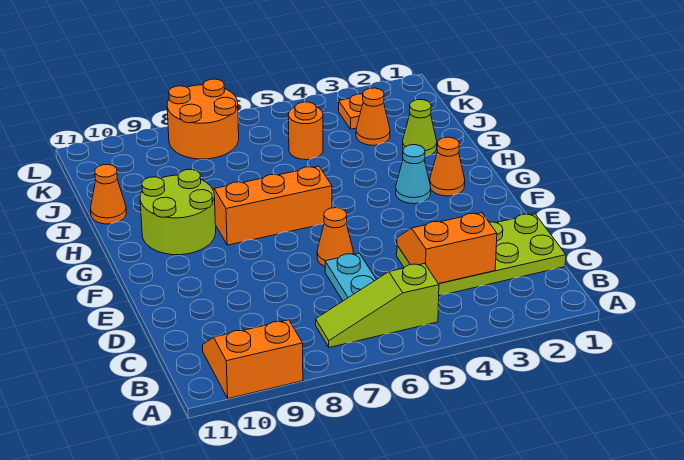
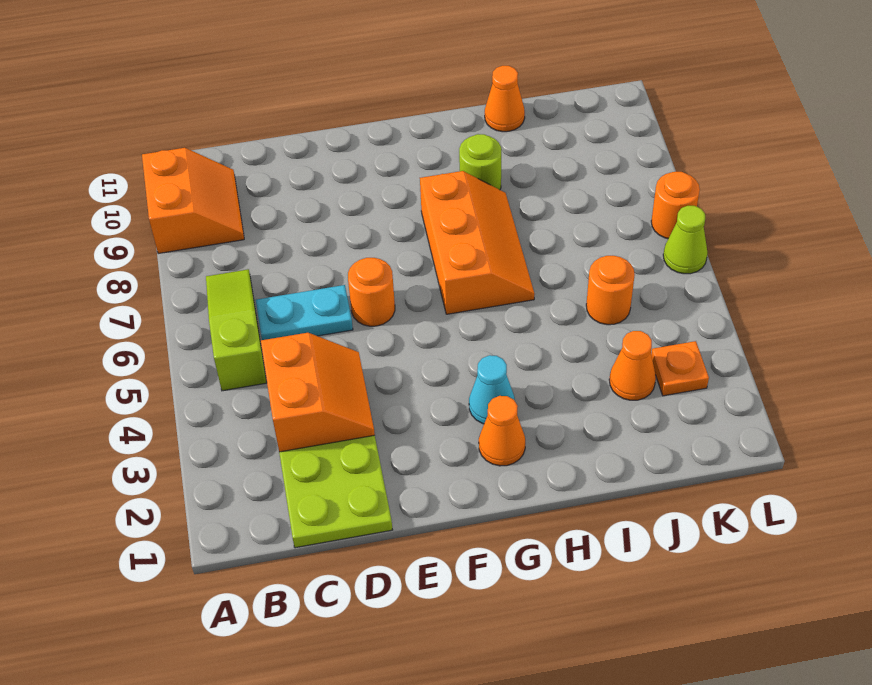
orange 1x1 cone [317,208,354,266] -> orange 1x1 round brick [348,258,395,326]
lime 2x2 round brick [140,169,216,255] -> lime 1x1 round brick [459,134,501,190]
lime 1x1 cone [402,100,437,156] -> lime 1x1 cone moved to [663,206,708,274]
orange 2x2 round brick [167,79,239,159] -> orange 1x1 round brick [651,172,700,239]

